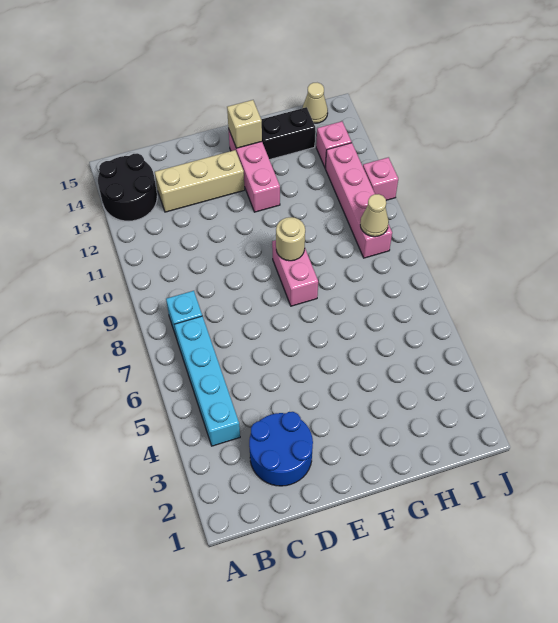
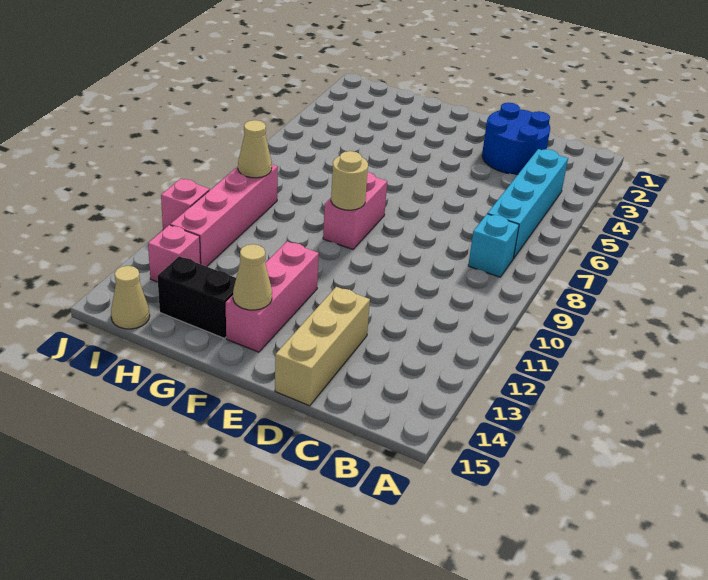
black 2x2 round brick [98,153,157,221] -> none
tan 1x3 brick [155,150,245,212] -> tan 1x3 brick turned to [275,287,370,406]
tan 1x1 brick [227,100,262,148] -> tan 1x1 cone [233,244,272,310]

